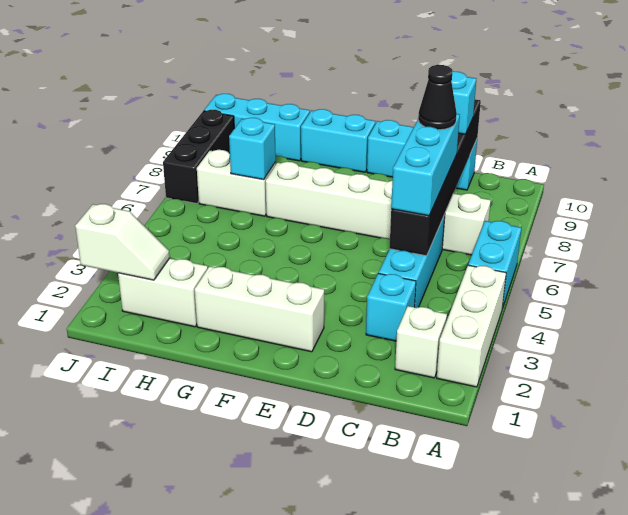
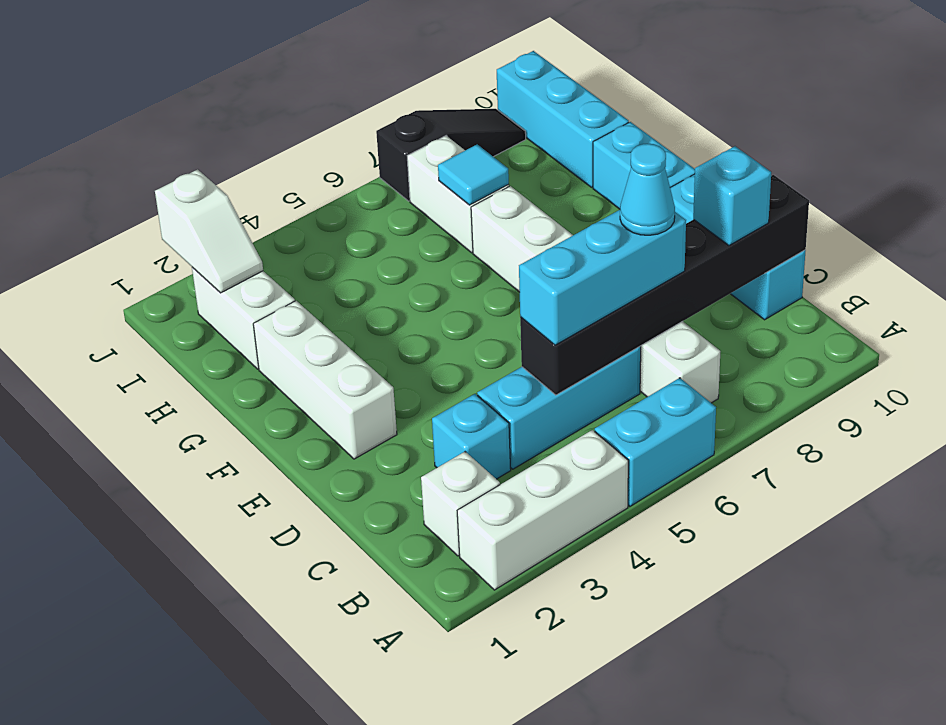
black 1x1 cone [418,65,457,130] -> cyan 1x1 cone [620,144,675,235]
cyan 1x1 brick [229,118,276,180] -> cyan 1x1 tile [438,144,509,205]
black 1x3 brick [163,110,234,204] -> black 1x3 slope [376,109,526,201]

